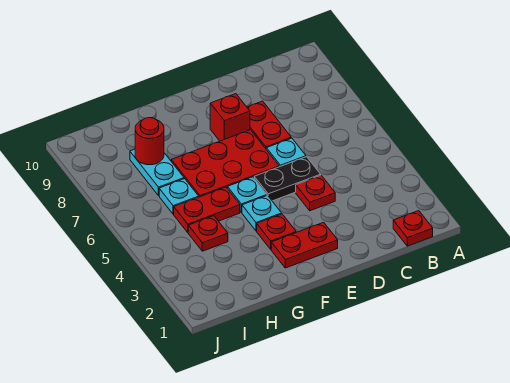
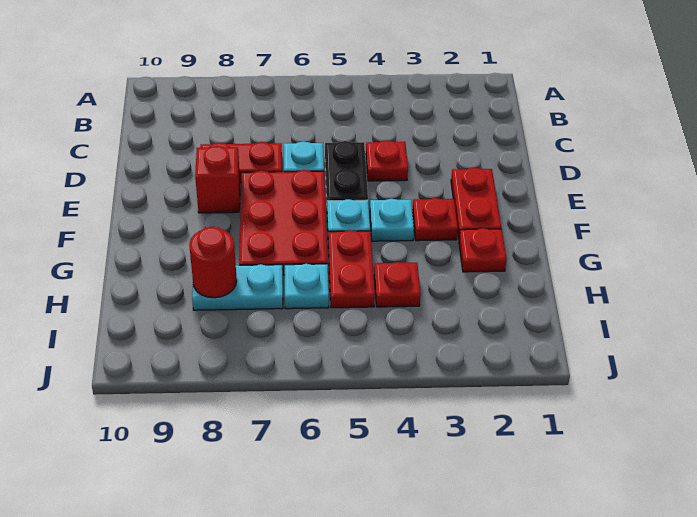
red 1x1 plate [393,211,433,246] -> red 1x1 plate moved to [459,228,507,272]

